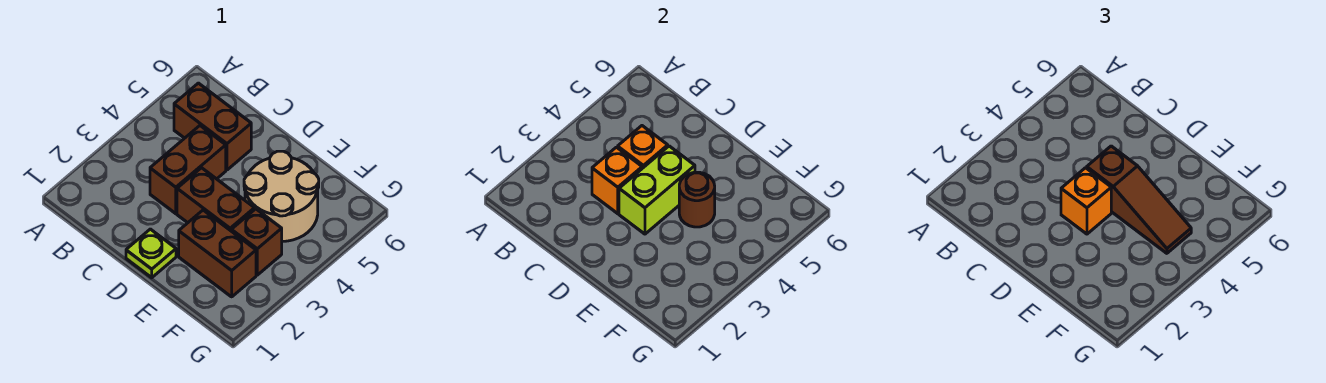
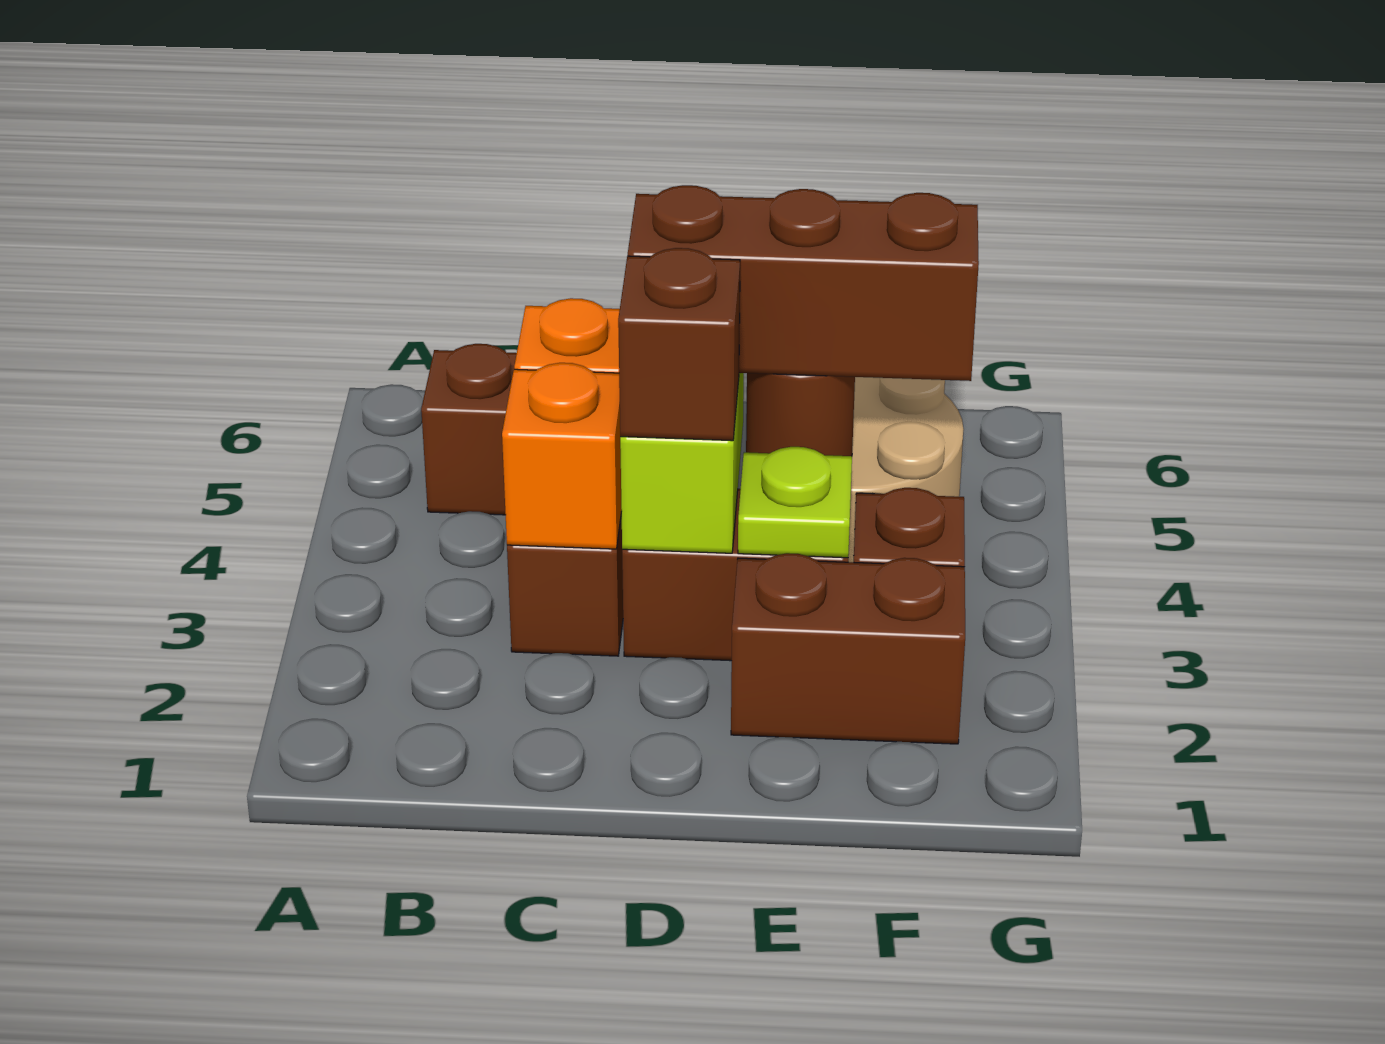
lime 1x1 plate [126,229,176,278] -> lime 1x1 plate moved to [738,447,852,558]
orange 1x1 brick [1061,168,1111,234] -> brown 1x1 brick [618,248,740,441]
brown 1x3 slope [1087,146,1191,253] -> brown 1x3 brick [628,185,979,381]

